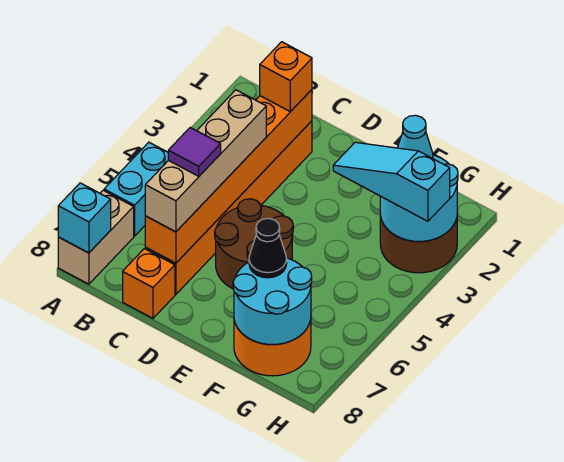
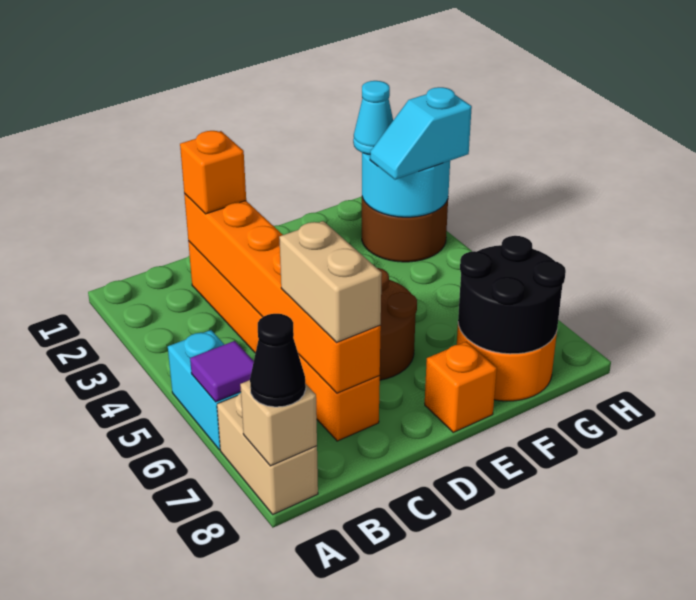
cyan 1x1 brick [58,183,111,253] -> tan 1x1 brick [240,380,317,466]
tan 1x4 brick [145,90,266,232] -> tan 1x2 brick [279,221,382,342]
purple 1x1 tile [168,128,221,176] -> purple 1x1 tile moved to [190,341,254,402]
orange 1x1 brick [123,249,175,318] -> orange 1x1 brick moved to [425,341,497,432]
cyan 1x3 slope [333,142,450,221] -> cyan 1x2 slope [370,87,472,180]
cyan 2x2 round brick [233,258,312,345] -> black 2x2 round brick [458,236,566,354]
black 1x1 cone [249,218,287,278] -> black 1x1 cone moved to [250,314,306,407]

